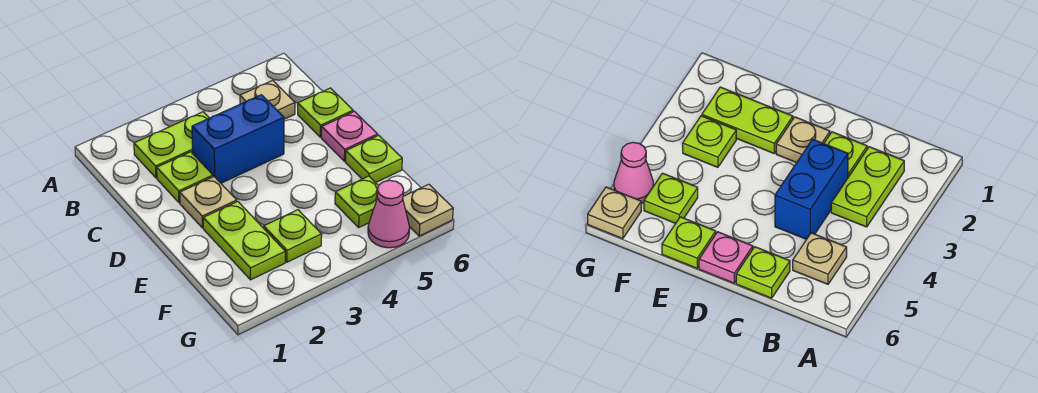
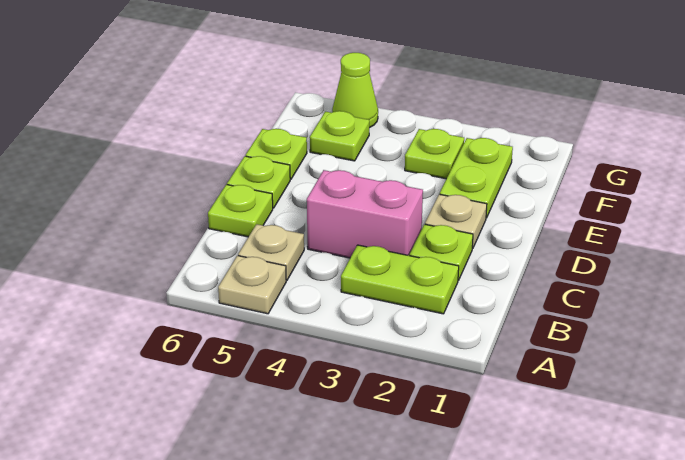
blue 1x2 brick [192,95,284,183] -> pink 1x2 brick [307,170,423,258]
pink 1x1 plate [321,111,378,161] -> lime 1x1 plate [227,156,290,208]
pink 1x1 cone [368,180,410,248] -> lime 1x1 cone [332,53,378,128]
tan 1x1 plate [403,184,453,236] -> tan 1x1 plate moved to [218,256,286,314]

